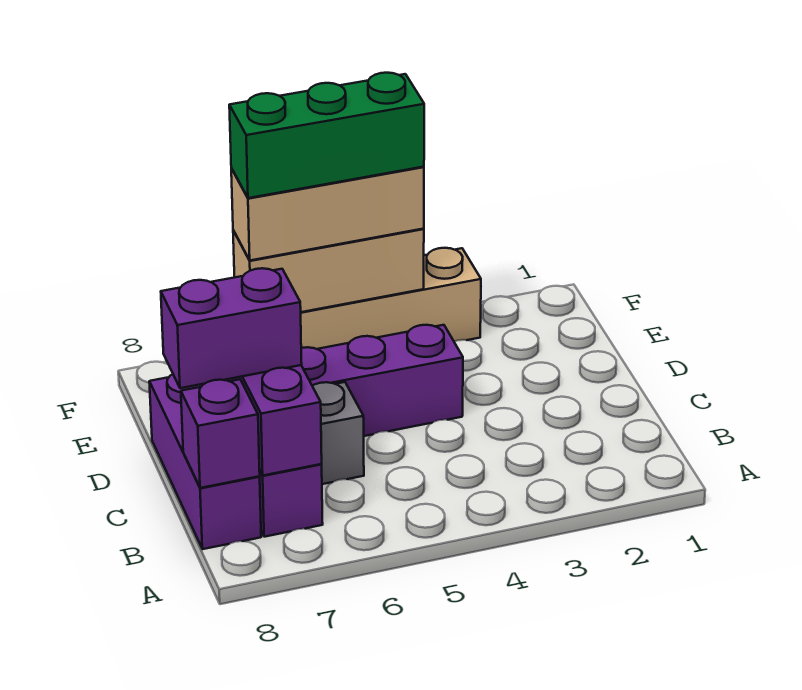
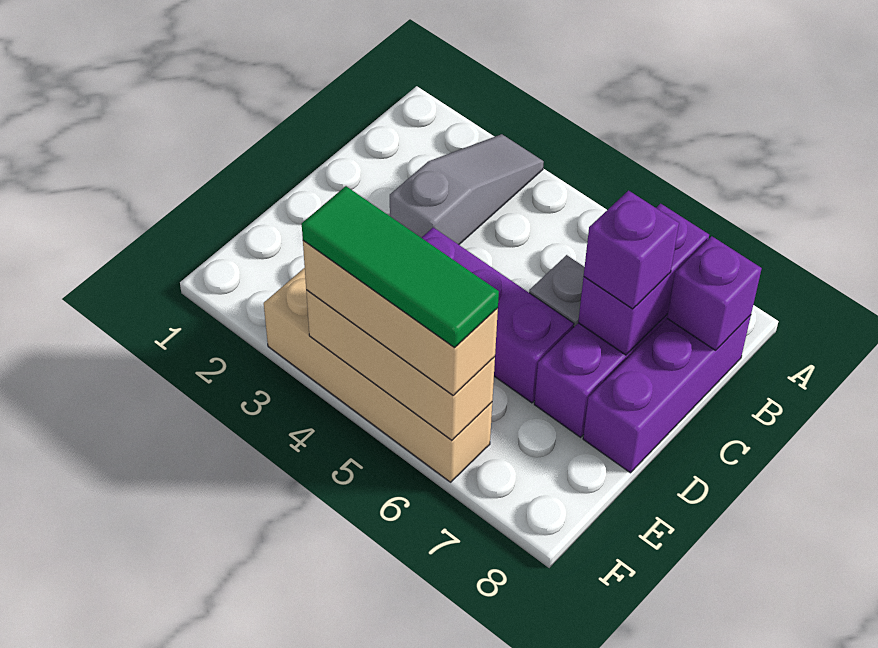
none -> grey 1x3 slope [390,134,544,245]
purple 1x2 brick [161,268,302,388] -> purple 1x1 brick [584,191,679,309]
green 1x3 brick [229,73,424,198] -> green 1x3 tile [302,186,499,348]

